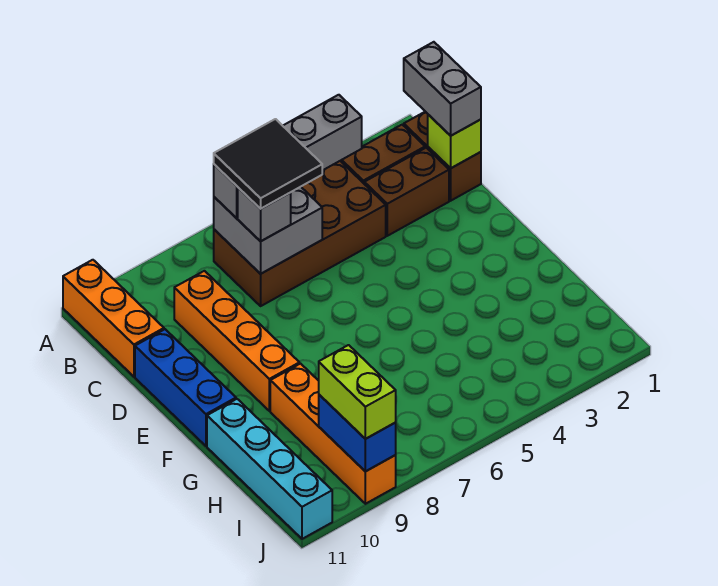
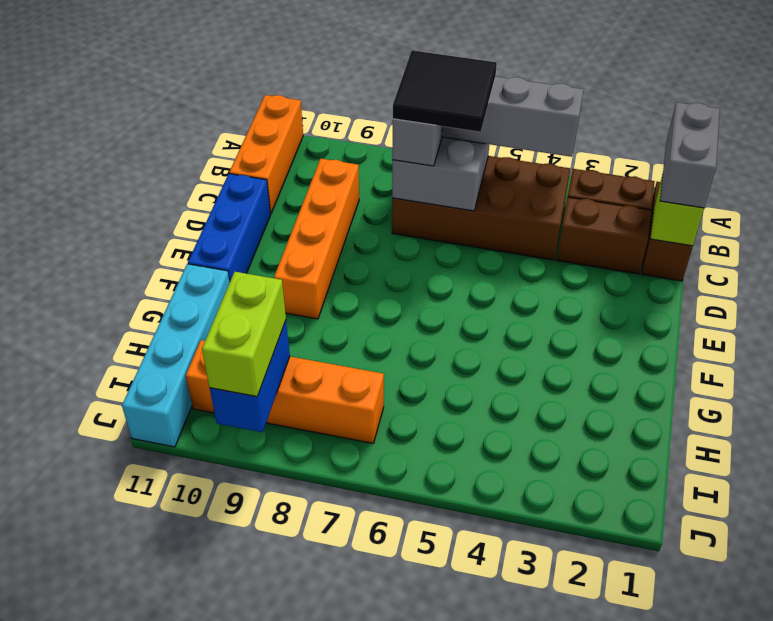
orange 1x4 brick [270,364,396,504] -> orange 1x4 brick turned to [186,340,384,443]

